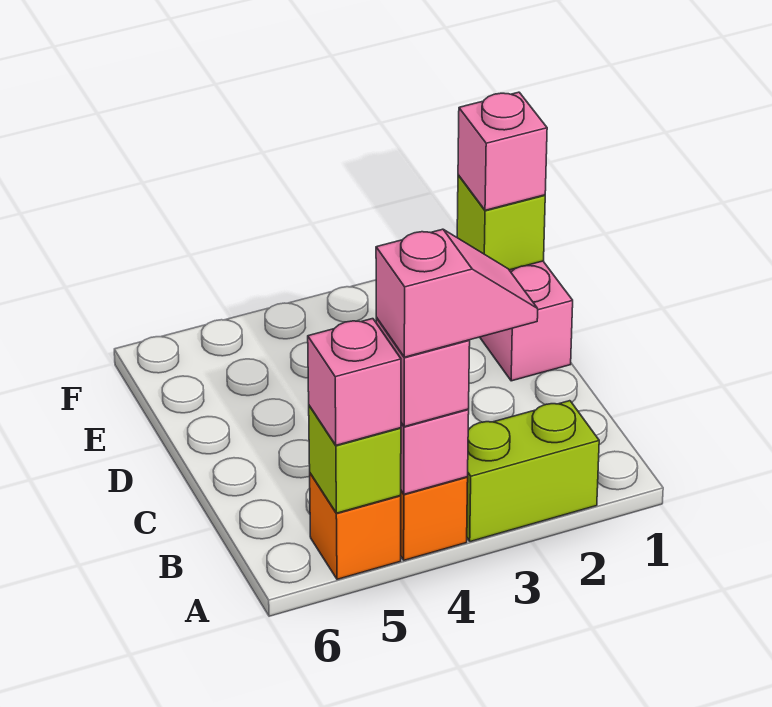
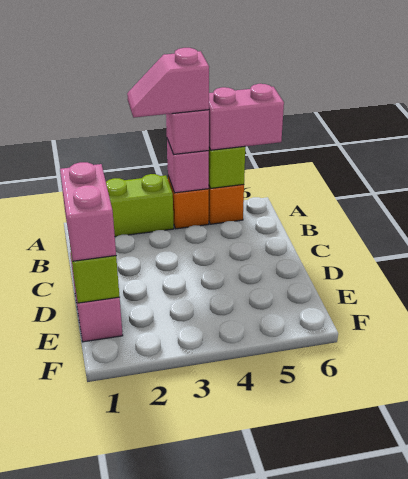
pink 1x1 brick [308,319,401,445] -> pink 1x2 brick [209,84,284,150]
pink 1x1 brick [458,92,547,210] -> pink 1x2 brick [60,162,116,261]

